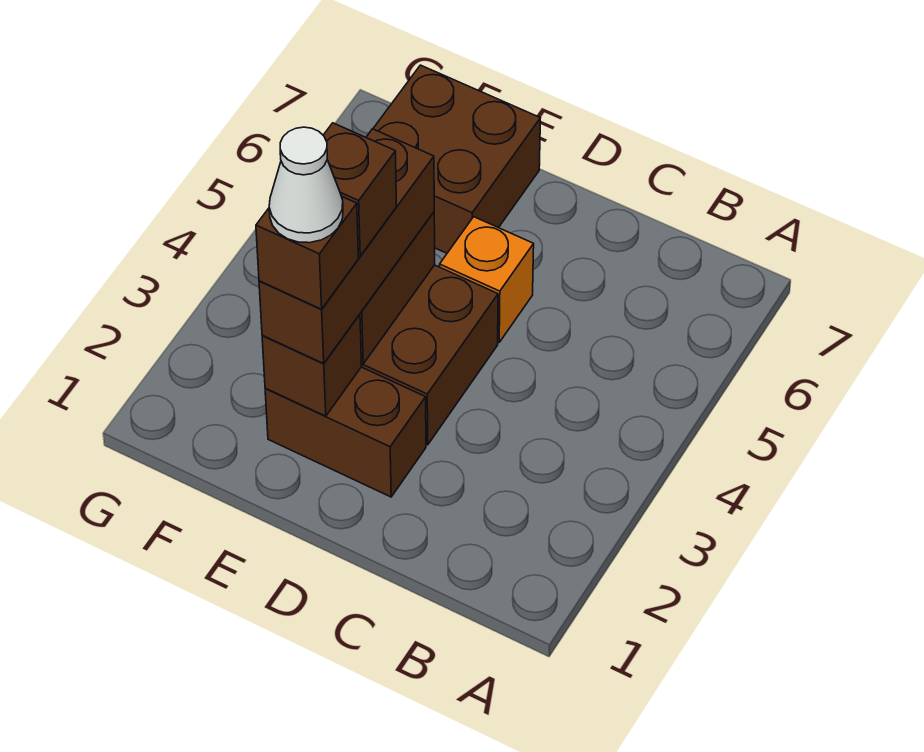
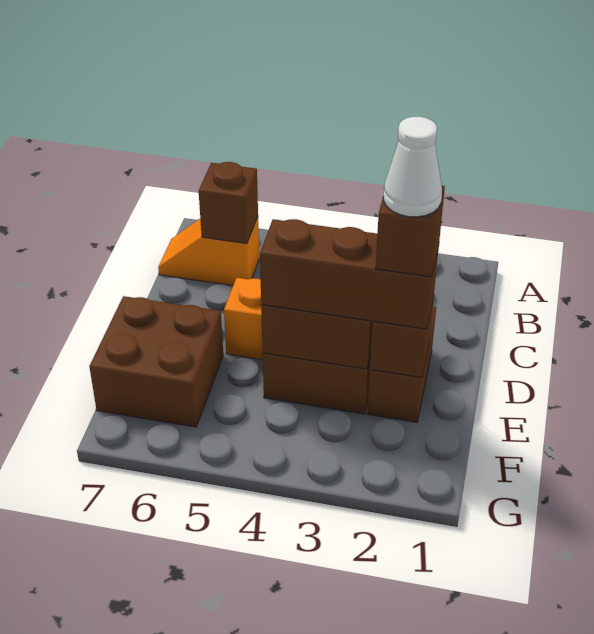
none -> orange 1x2 slope [158,217,259,286]
brown 1x1 brick [323,123,397,256] -> brown 1x1 brick moved to [199,162,258,244]

